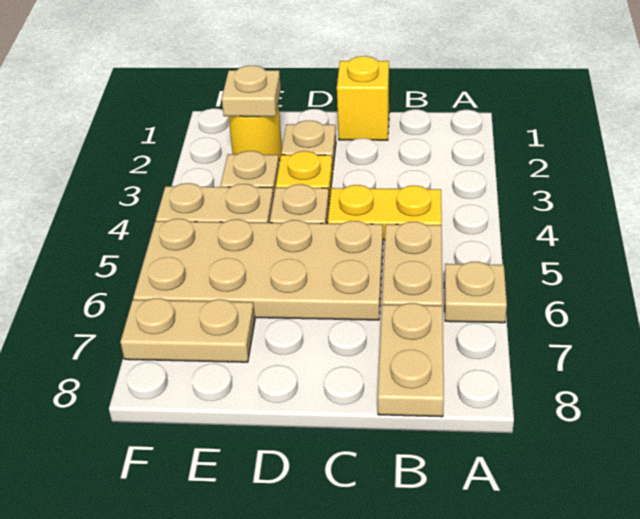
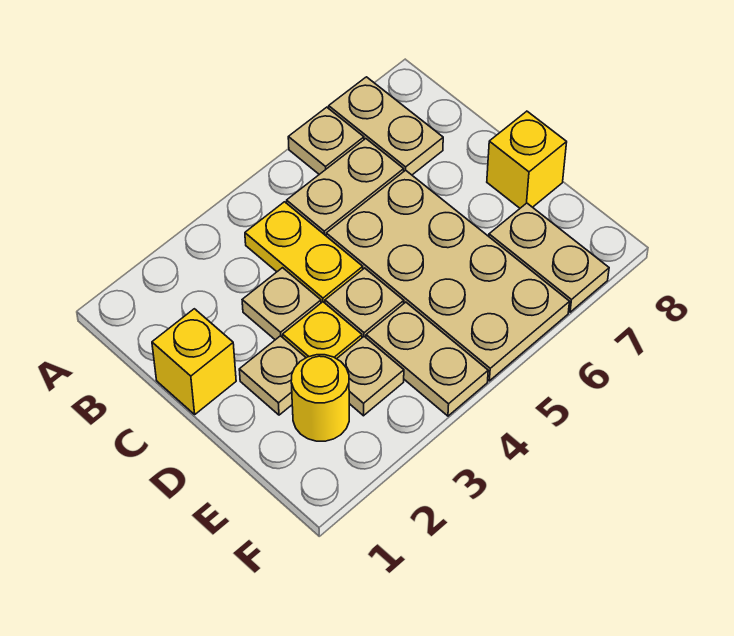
tan 1x2 plate [378,303,444,417] -> tan 1x2 plate turned to [329,77,443,175]
none -> yellow 1x1 brick [487,111,567,208]
tan 1x1 plate [222,66,281,117] -> tan 1x1 plate moved to [242,268,321,340]

